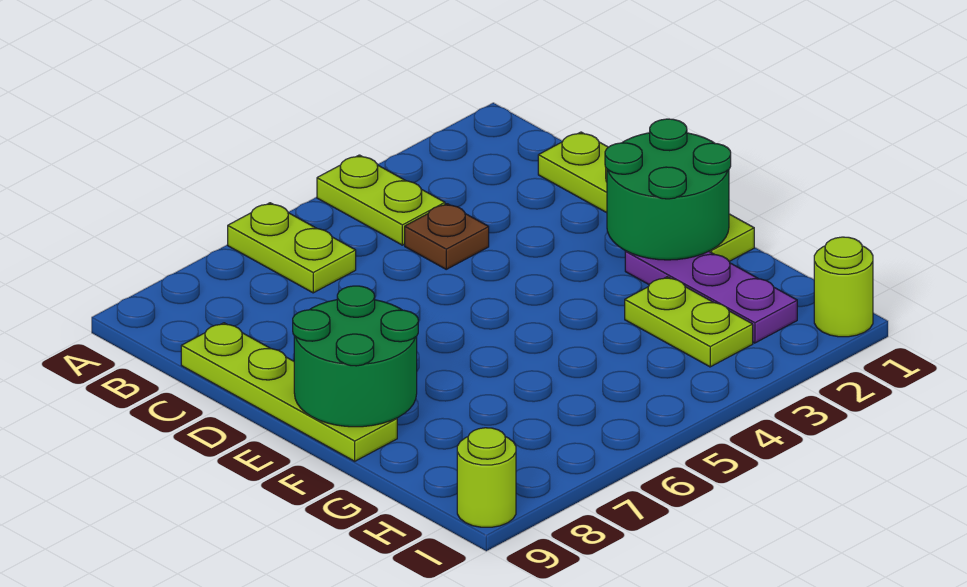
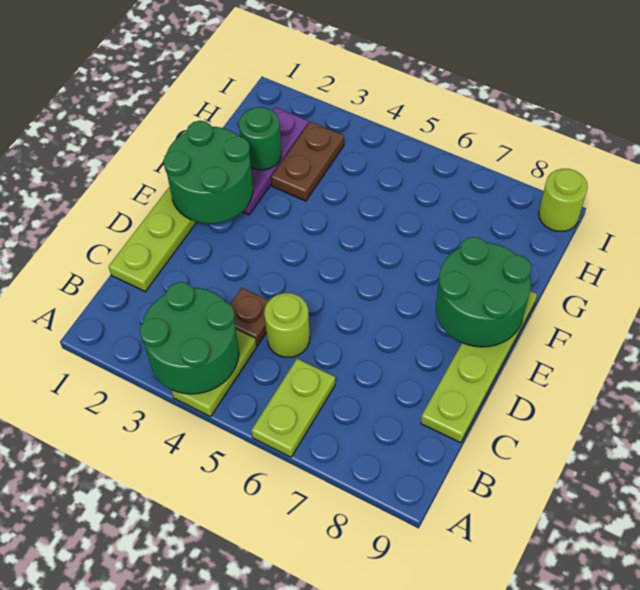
none -> green 2x2 round brick [140,282,239,394]
none -> green 1x1 round brick [239,107,281,170]
lime 1x2 plate [625,277,753,367] -> brown 1x2 plate [271,122,344,201]
lime 1x1 round brick [814,237,873,337] -> lime 1x1 round brick moved to [264,293,310,357]

